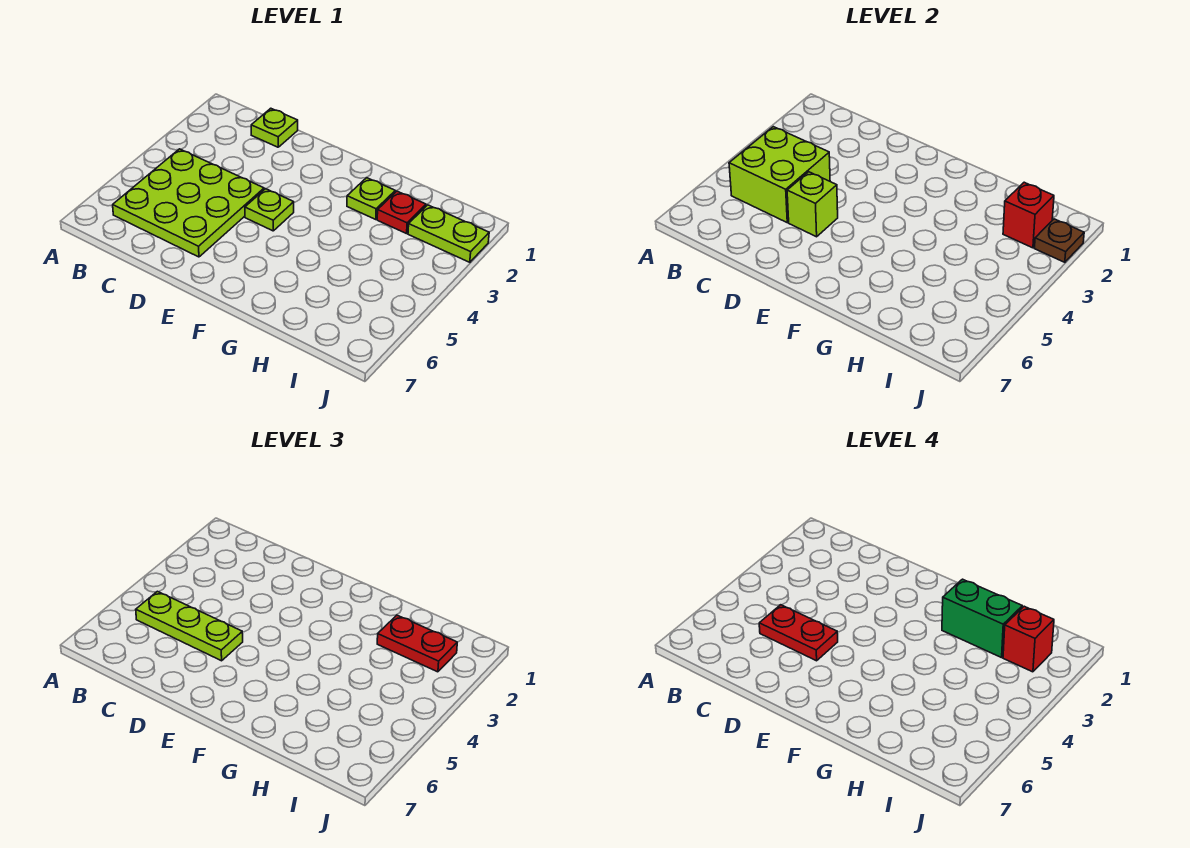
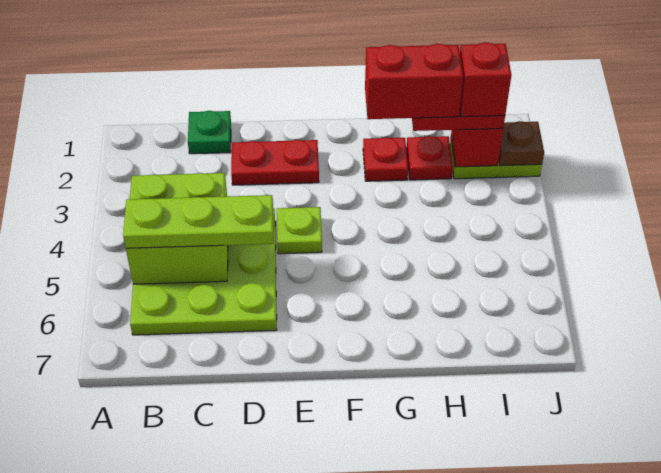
lime 1x1 plate [251,108,298,147] -> green 1x1 plate [188,111,231,154]
red 1x2 plate [759,605,838,661] -> red 1x2 plate moved to [231,140,319,185]
lime 1x1 brick [787,172,838,237] -> none
lime 1x1 plate [347,178,395,219] -> red 1x1 plate [363,137,408,181]
green 1x2 brick [942,579,1022,658] -> red 1x2 brick [365,44,463,119]

